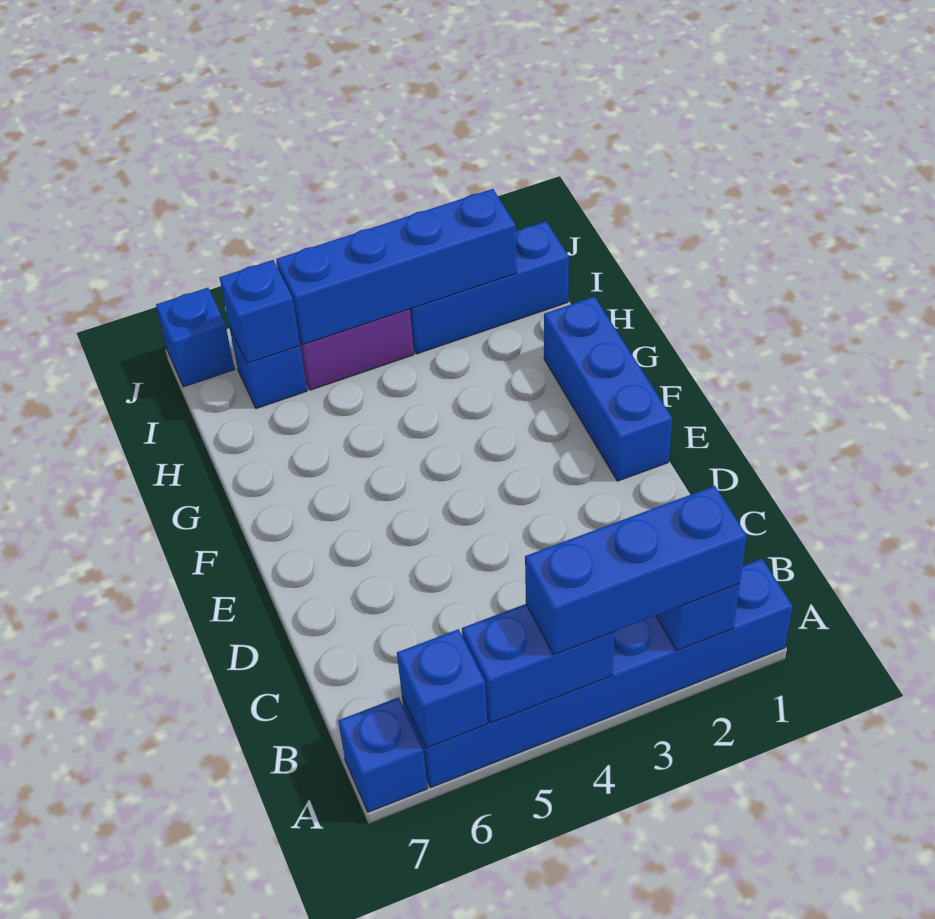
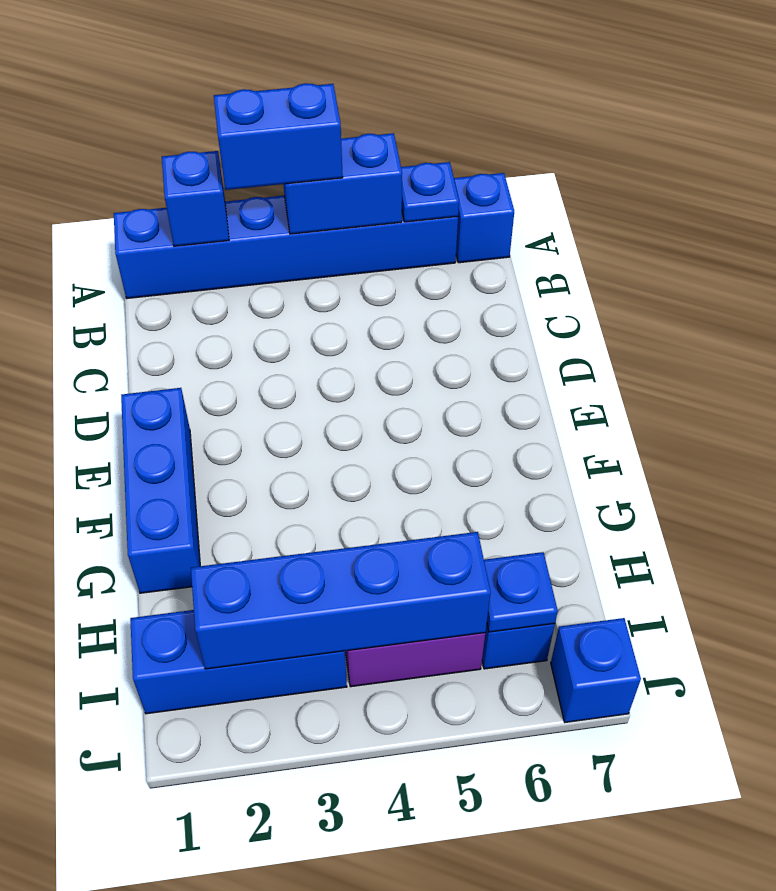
blue 1x3 brick [525,486,747,655] -> blue 1x2 brick [214,83,343,190]
blue 1x1 brick [397,629,487,748] -> blue 1x1 plate [401,162,459,222]
blue 1x1 brick [219,260,300,363] -> blue 1x1 plate [484,552,558,632]

